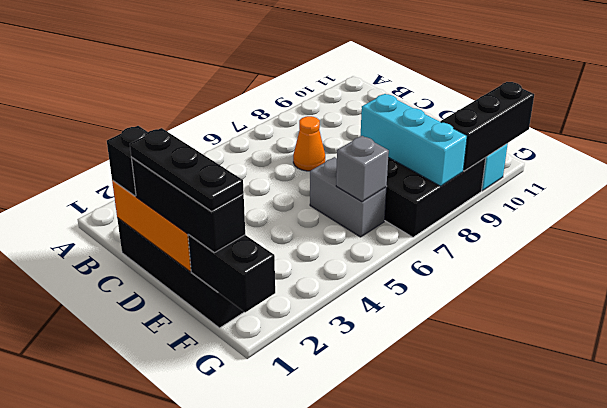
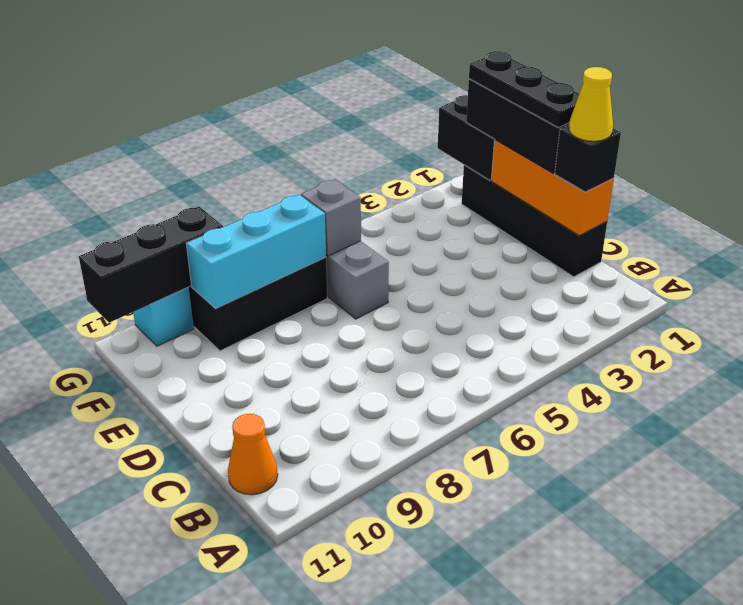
none -> yellow 1x1 cone [569,67,613,141]
orange 1x1 cone [293,116,325,171] -> orange 1x1 cone moved to [228,414,278,495]
cyan 1x3 brick [361,94,467,186] -> cyan 1x3 brick turned to [186,195,326,308]

